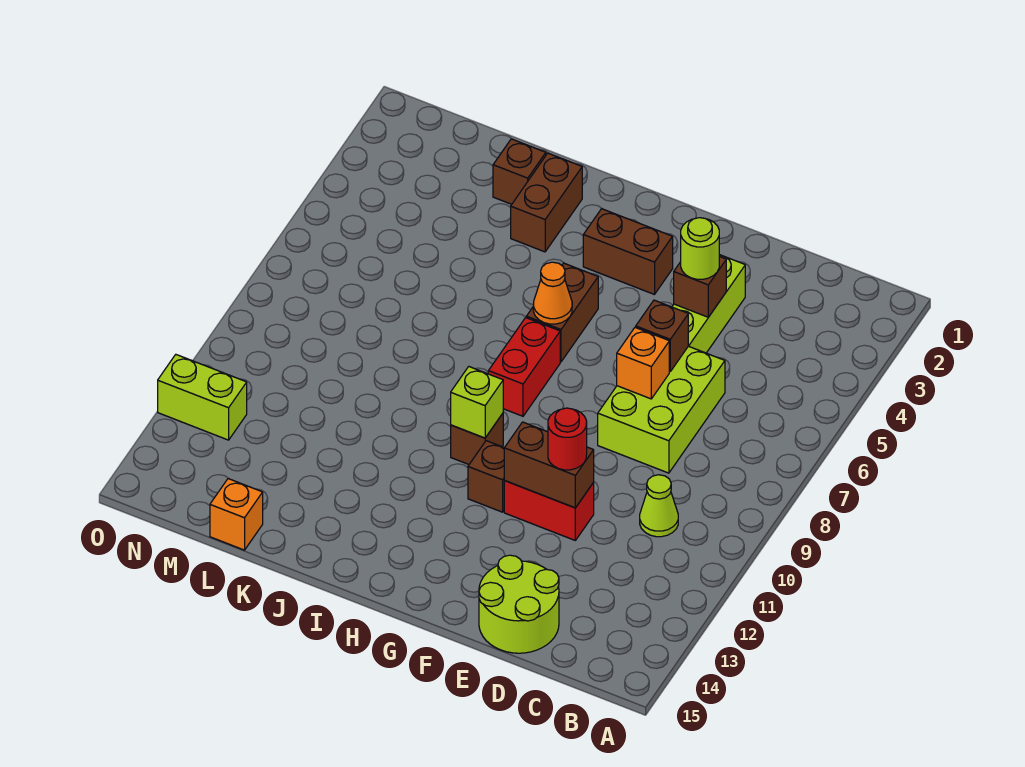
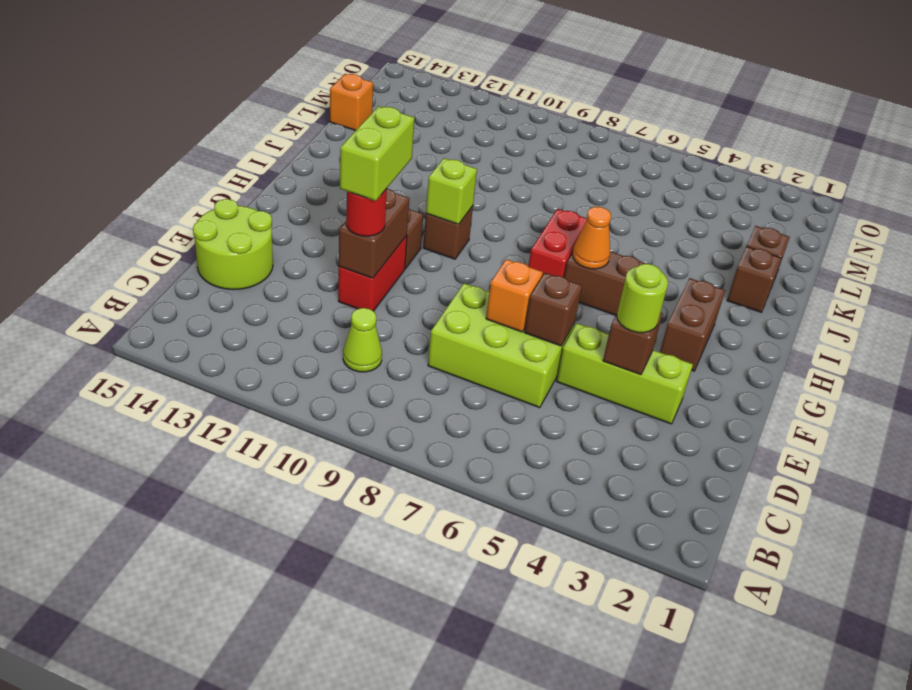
red 1x2 brick [488,318,560,416] -> red 1x2 brick turned to [528,209,587,277]
brown 1x2 brick [511,153,582,252] -> brown 1x1 brick [727,247,781,312]
lime 1x2 brick [158,355,247,440] -> lime 1x2 brick moved to [340,106,414,201]

